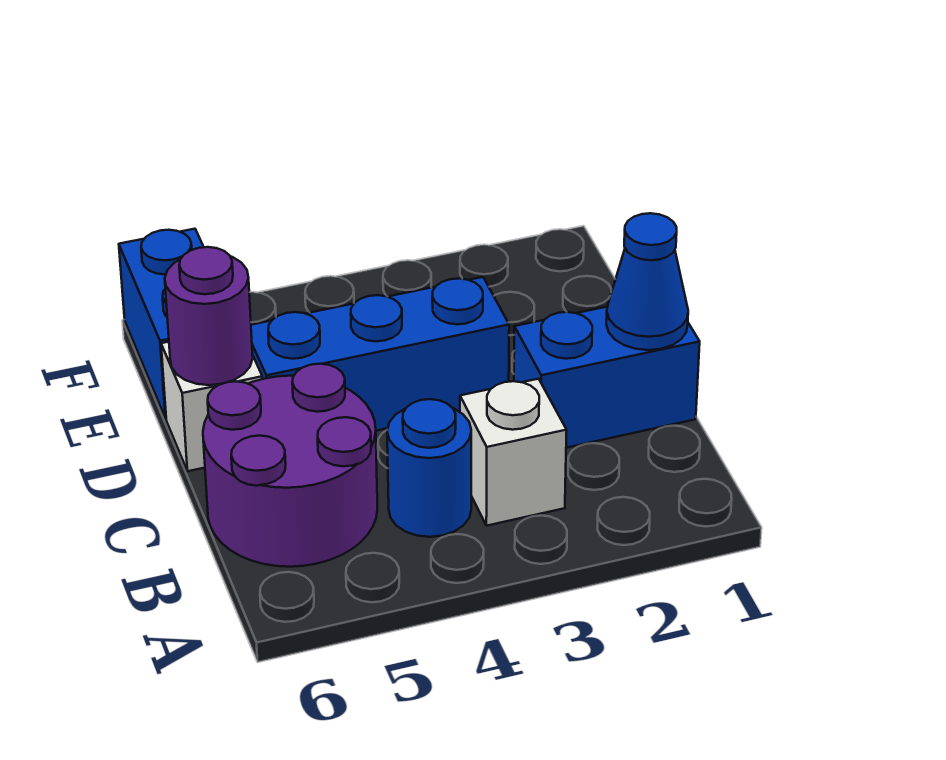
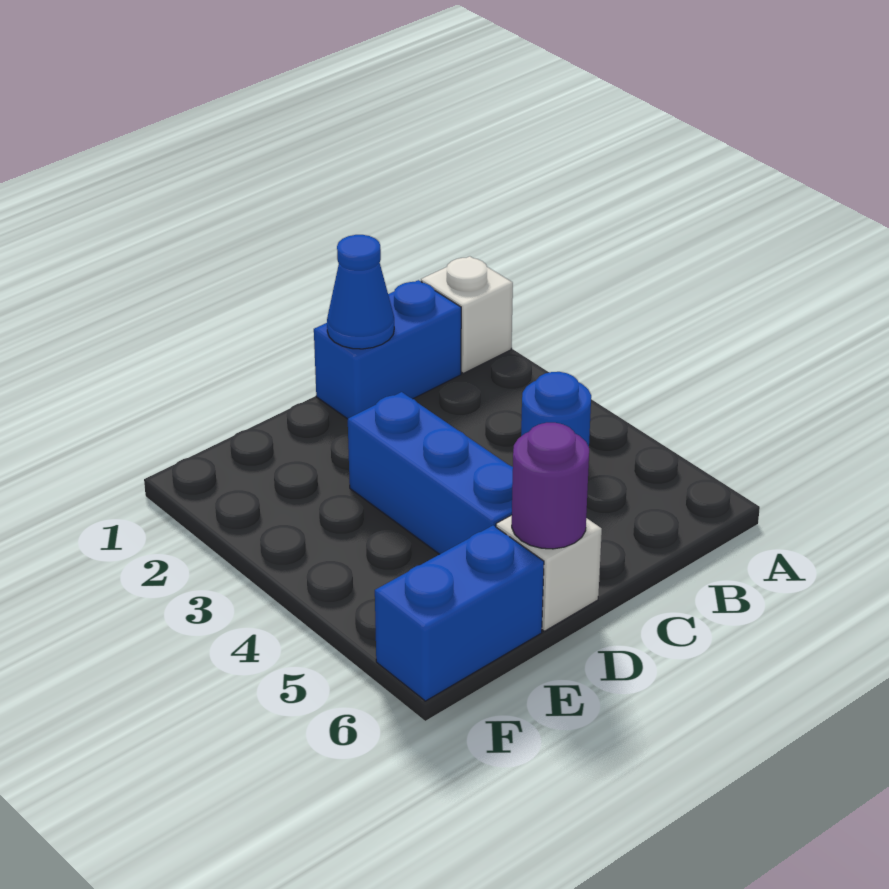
white 1x1 brick [460,379,567,526] -> white 1x1 brick moved to [421,256,513,373]
purple 2x2 round brick [203,364,377,567] -> none
blue 1x2 brick [514,307,700,448] -> blue 1x2 brick turned to [314,280,461,419]

